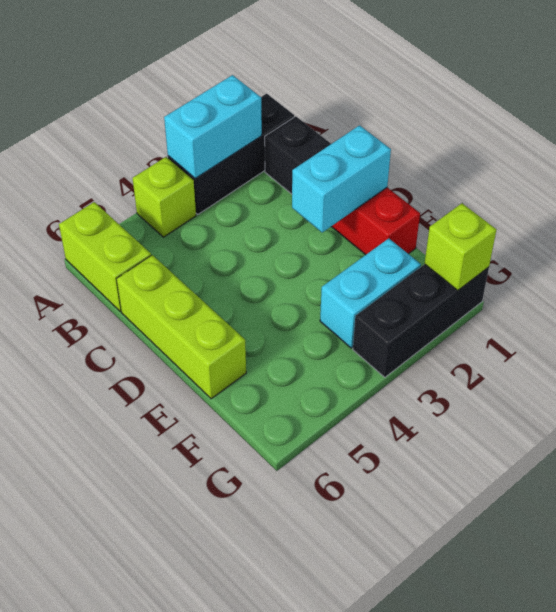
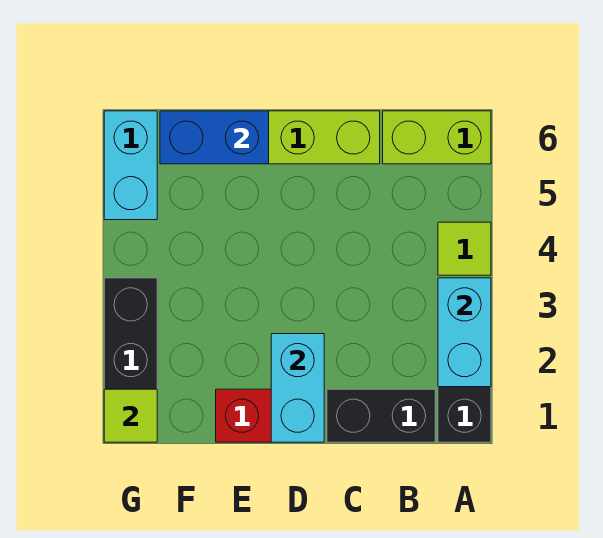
lime 1x1 brick [132,157,196,237] -> lime 1x1 tile [438,222,491,275]
none -> blue 1x2 brick [160,111,269,164]
cyan 1x2 brick [320,238,421,348] -> cyan 1x2 brick moved to [104,111,157,220]
lime 1x1 brick [424,203,496,290] -> lime 1x1 tile [104,389,157,442]

